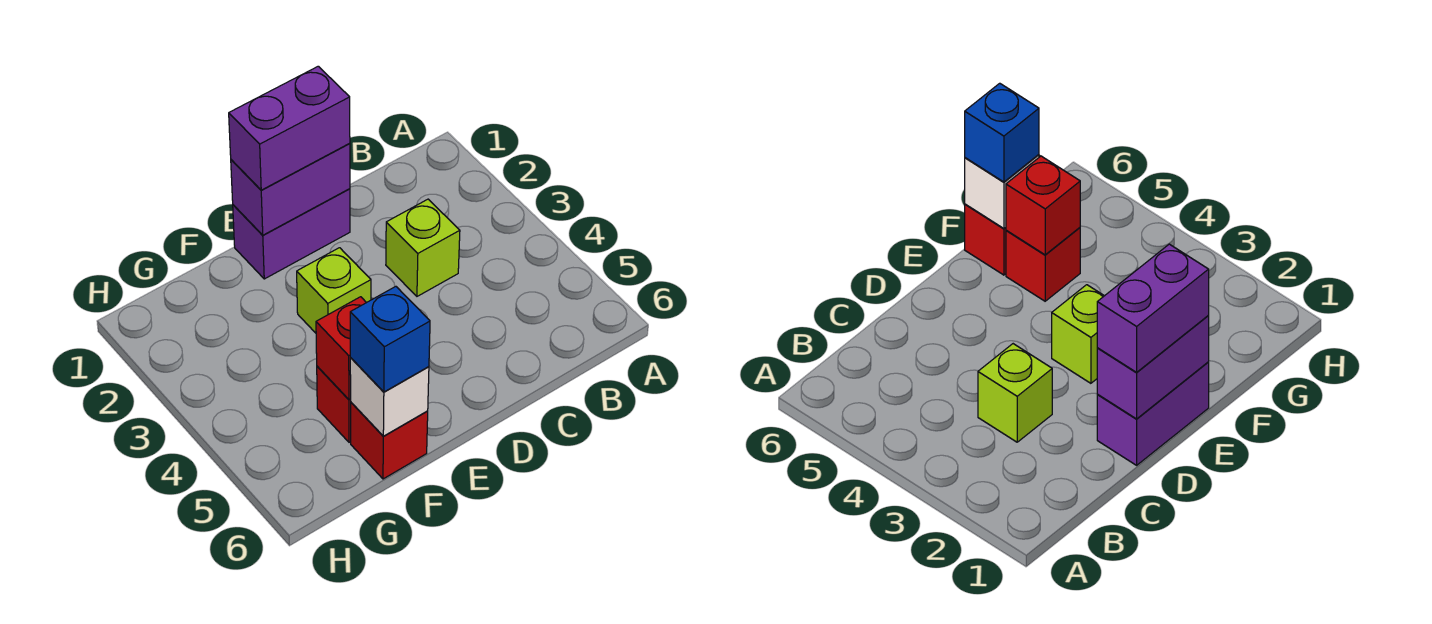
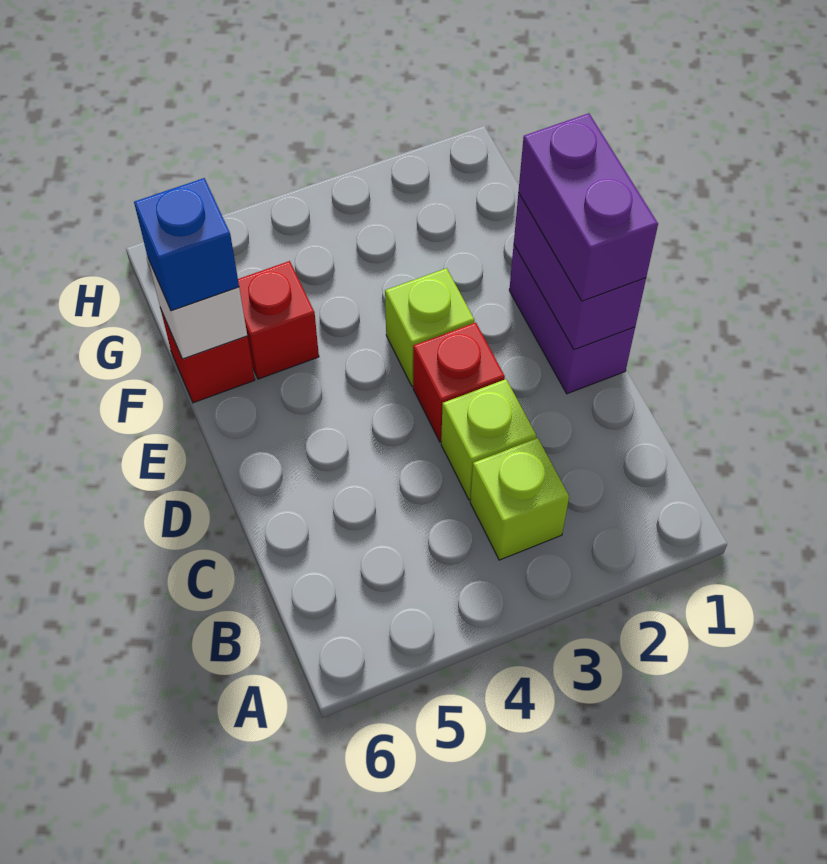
none -> lime 1x1 brick [470,438,569,560]
red 1x1 brick [316,297,366,399] -> red 1x1 brick moved to [413,323,505,442]

